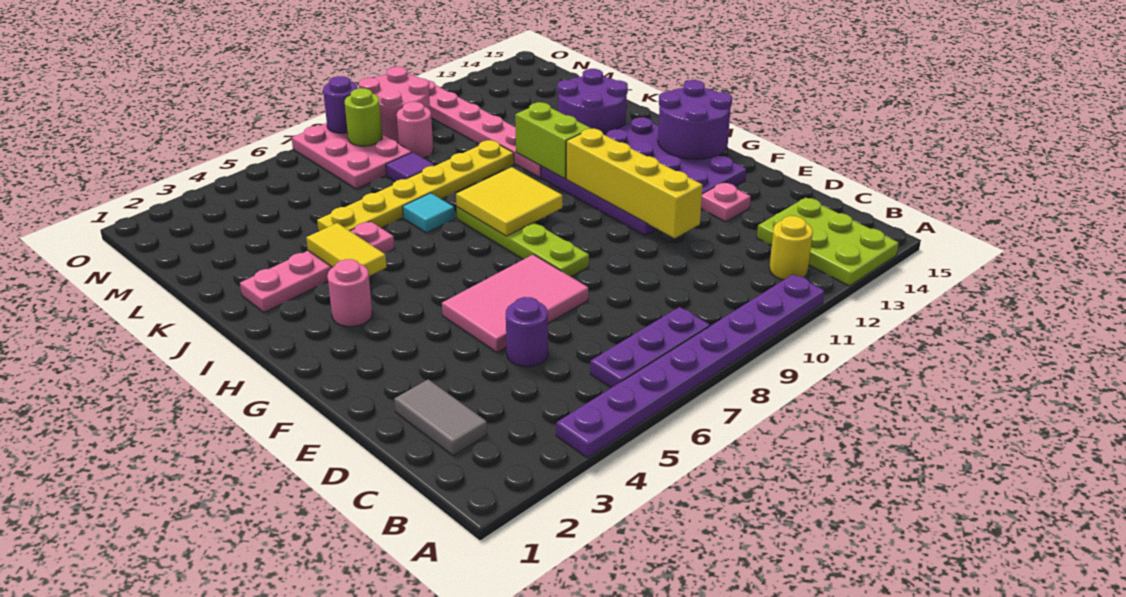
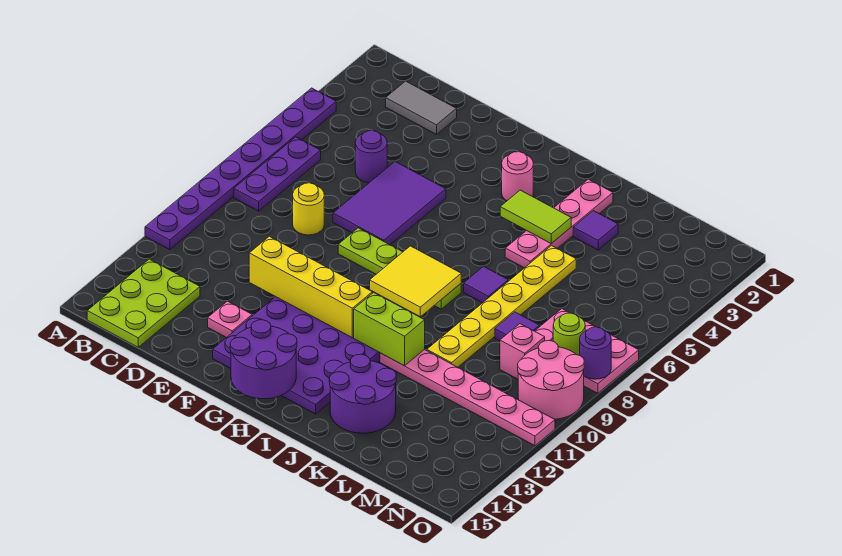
lime 2x3 plate [757,198,899,286] -> lime 2x3 plate turned to [87,259,200,347]
yellow 1x1 round brick [770,216,813,280] -> yellow 1x1 round brick moved to [293,183,324,235]
pink 2x3 tile [442,254,588,352] -> purple 2x3 tile [333,162,446,245]
yellow 1x2 tile [306,223,386,276] -> lime 1x2 tile [500,190,571,243]
cyan 1x1 tile [403,193,455,233] -> purple 1x1 tile [464,267,508,303]
none -> purple 1x1 tile [573,211,618,250]
pink 1x1 round brick [397,102,433,158] -> pink 1x1 brick [500,324,545,379]

